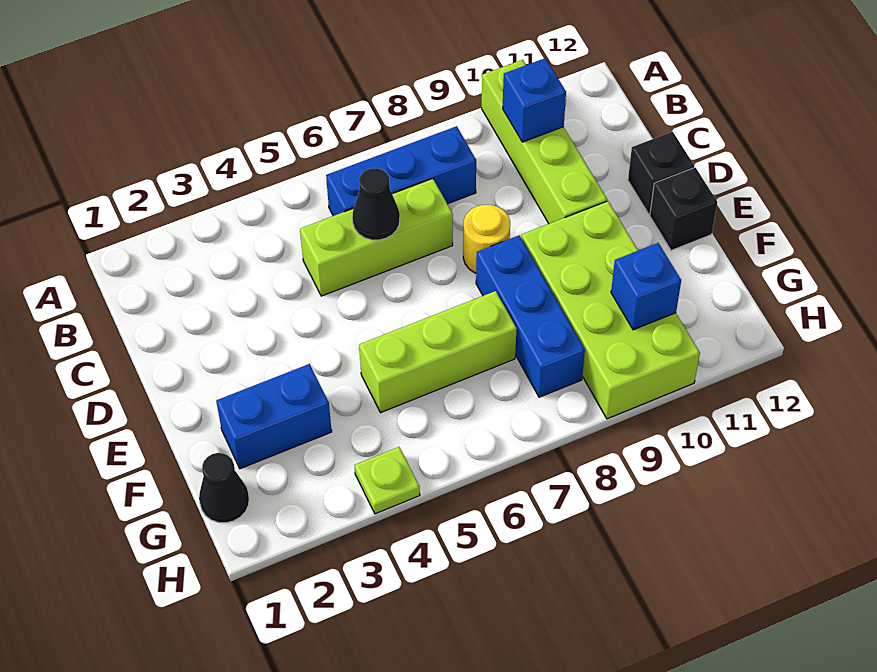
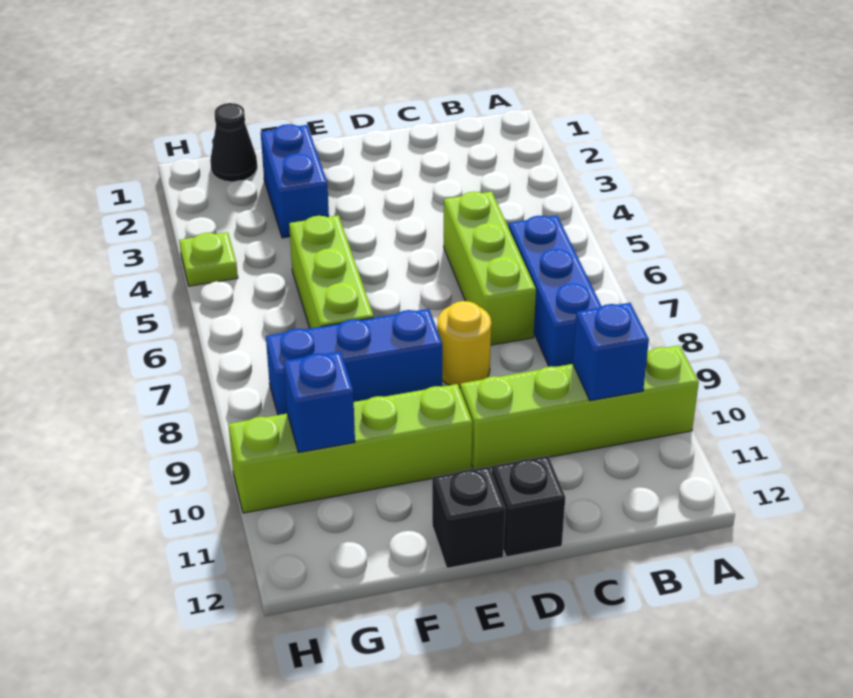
black 1x1 cone [352,168,400,240] -> none
lime 2x4 brick [521,201,700,419] -> lime 1x4 brick [228,384,472,513]

